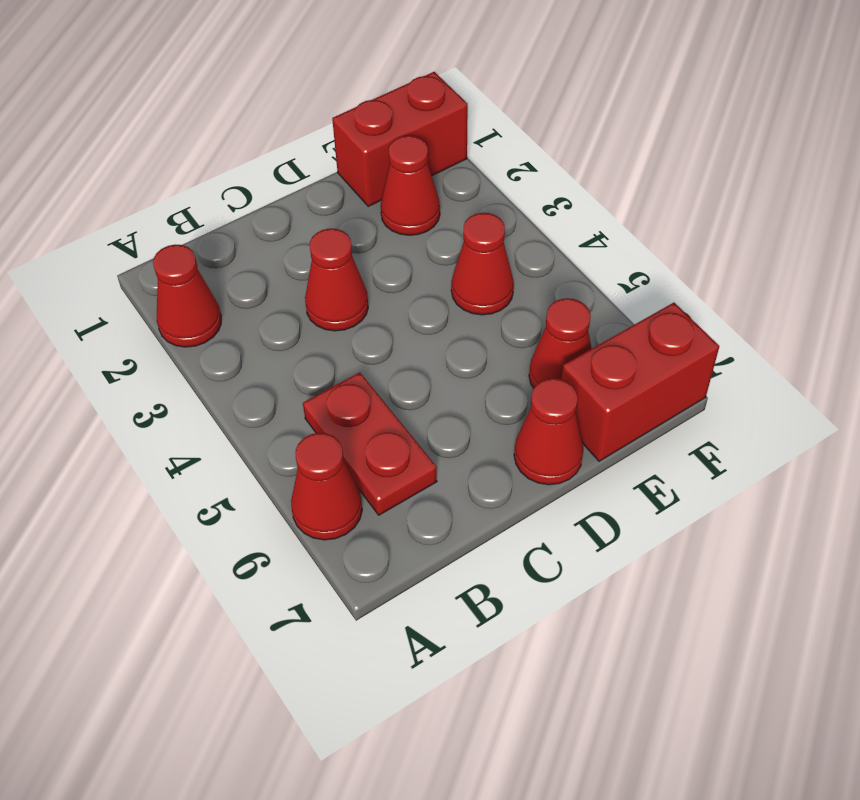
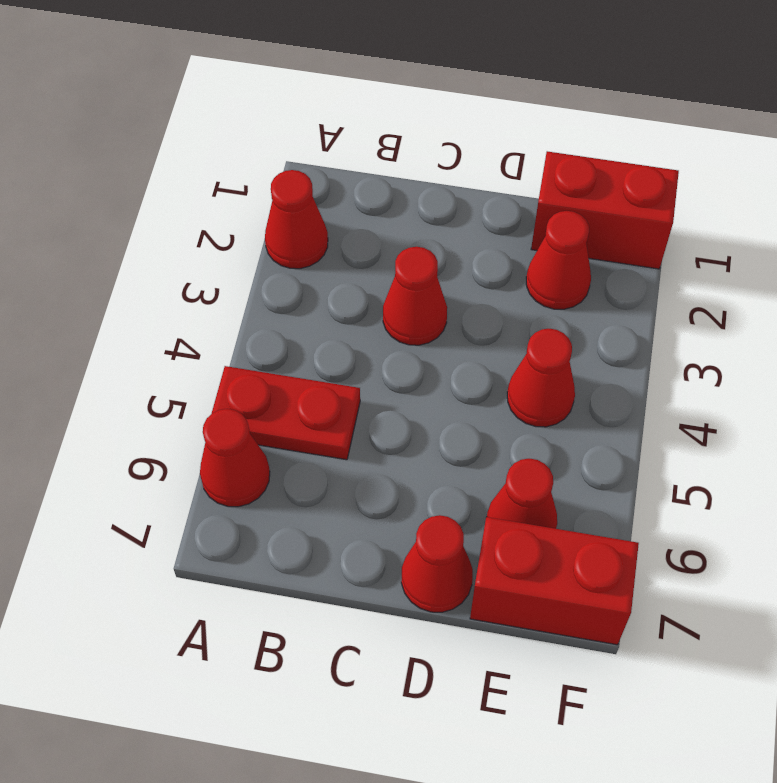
red 1x2 plate [303,372,437,515] -> red 1x2 plate turned to [212,366,360,460]

